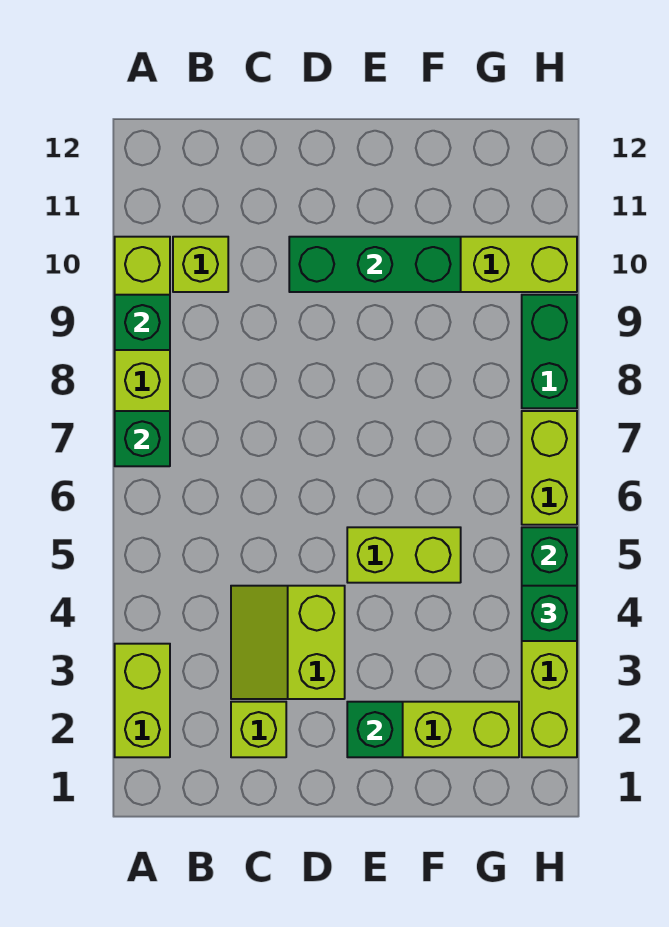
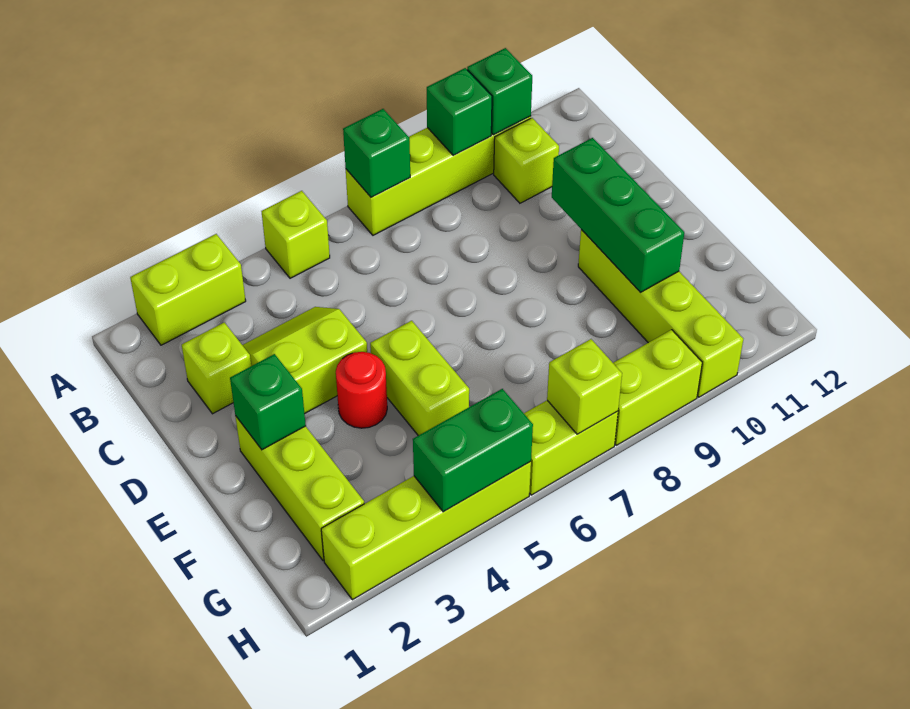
none -> lime 1x1 brick [261,191,330,278]
none -> red 1x1 round brick [336,352,387,428]
green 1x1 brick [522,586,577,641] -> green 1x1 brick moved to [467,48,532,135]
none -> lime 1x1 brick [547,339,622,434]
green 1x2 brick [522,295,577,408] -> lime 1x2 brick [613,330,702,445]

